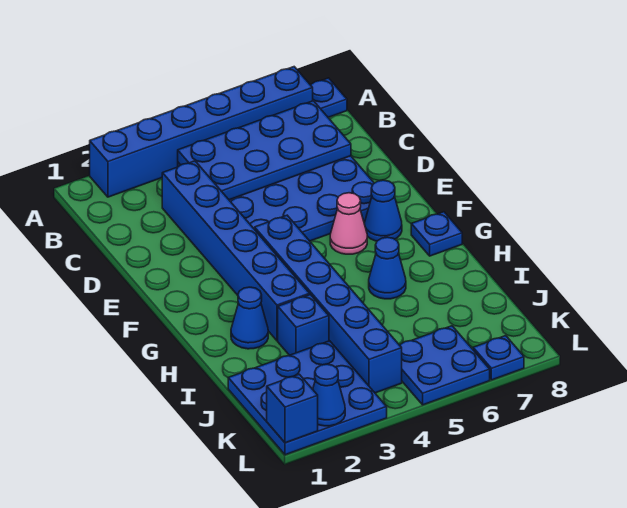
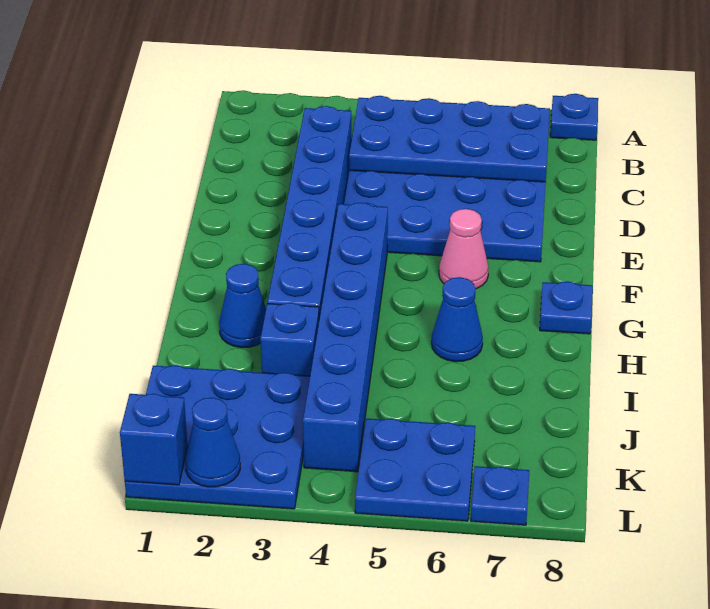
blue 1x6 brick [90,67,313,197] -> none
blue 1x1 cone [365,180,402,241] -> none

